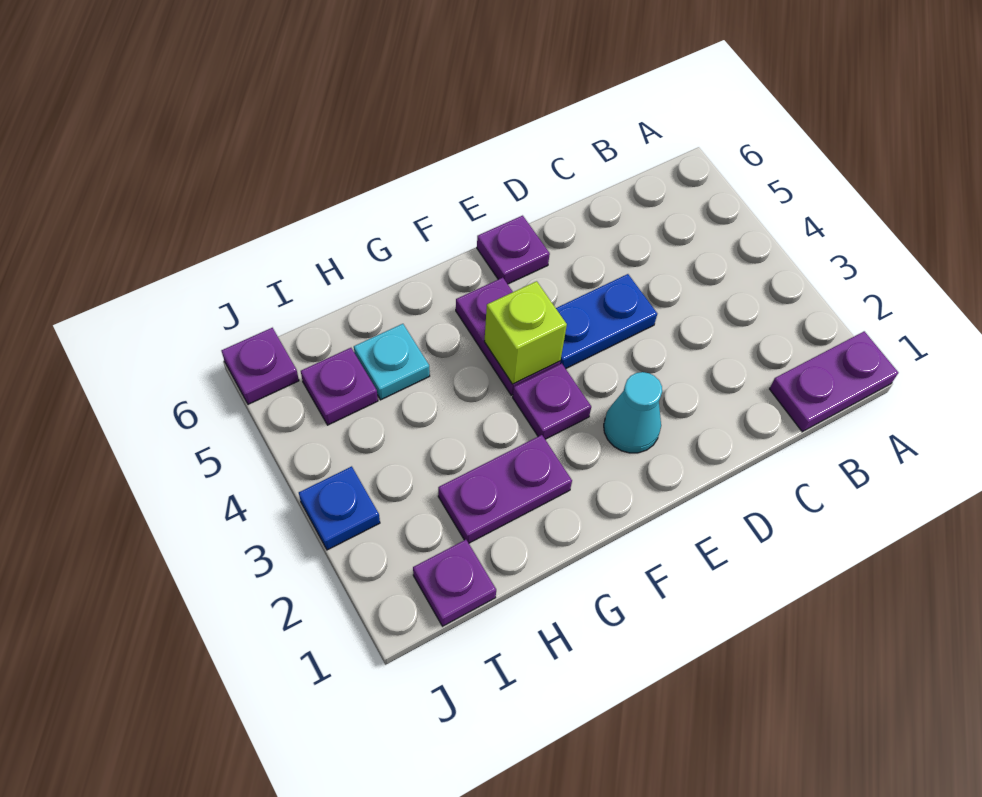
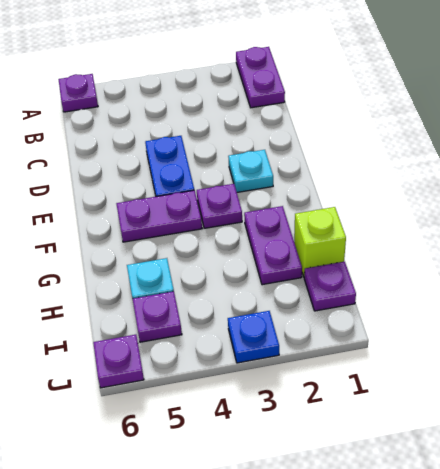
cyan 1x1 cone [604,372,662,453] -> cyan 1x1 plate [228,150,273,192]
purple 1x1 plate [477,216,550,284] -> purple 1x1 plate moved to [58,74,98,112]
lime 1x1 brick [484,281,567,384] -> lime 1x1 brick moved to [294,207,346,276]

